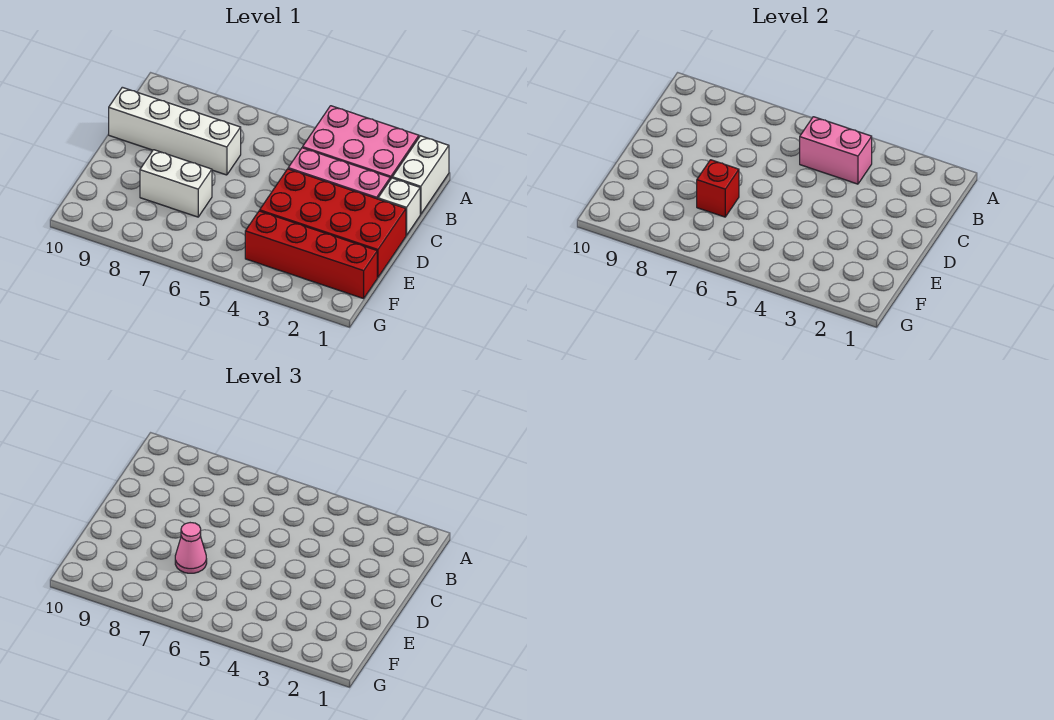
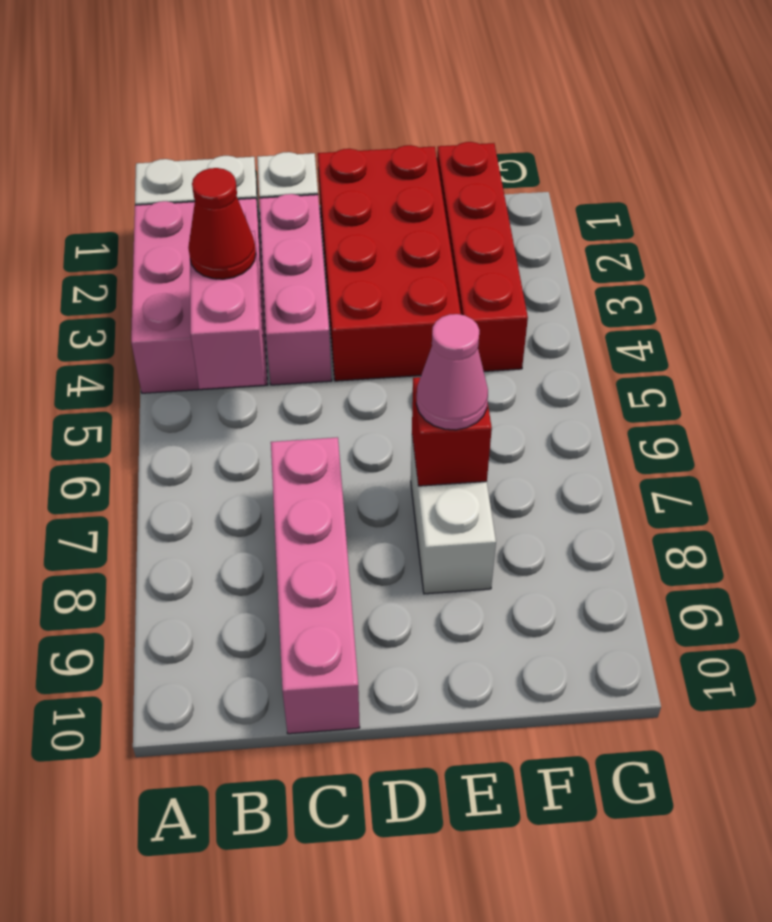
none -> red 1x1 cone [188,168,256,279]
white 1x4 brick [109,87,241,175] -> pink 1x4 brick [271,437,360,734]

